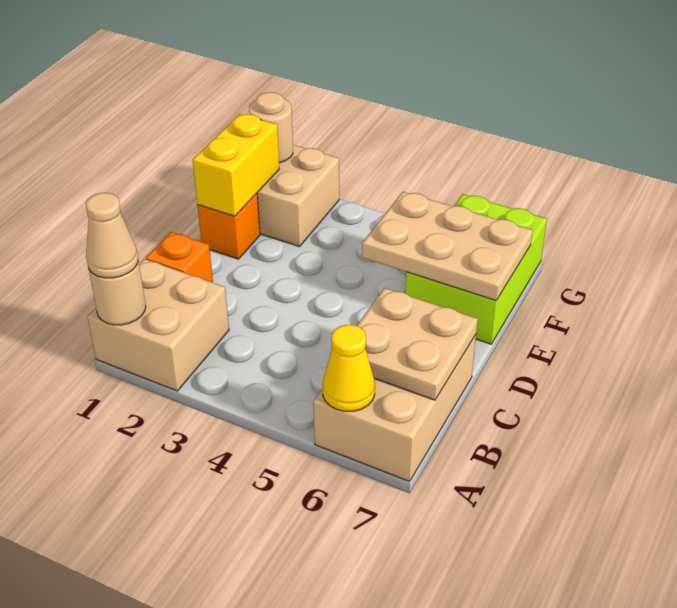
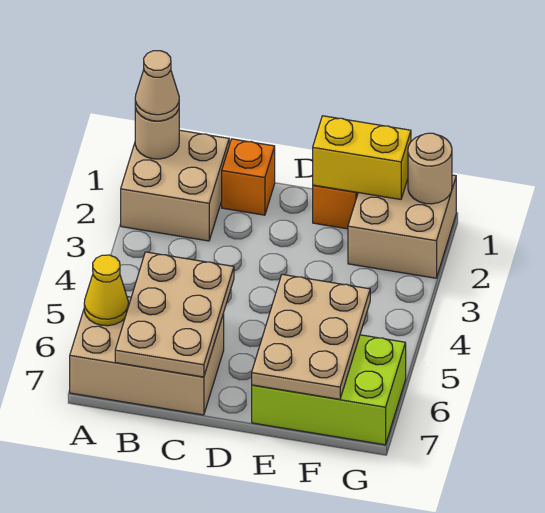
tan 2x2 plate [357,288,478,400] -> tan 2x3 plate [115,252,234,377]

